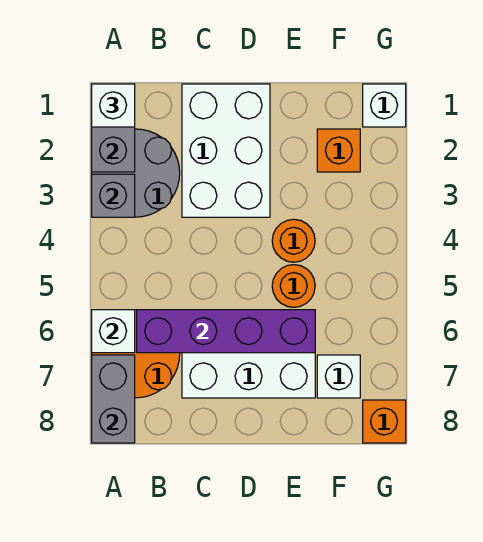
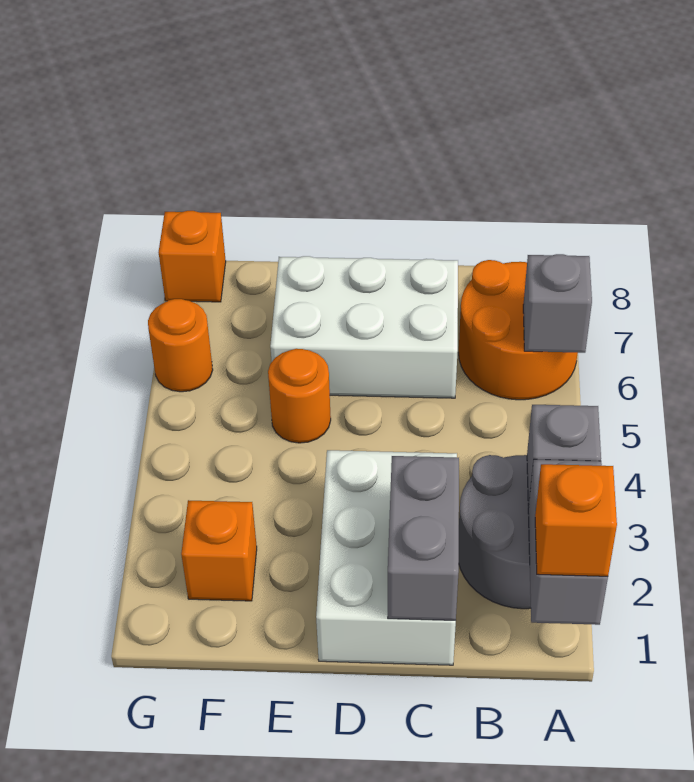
white 1x1 brick [92,84,135,127] -> orange 1x1 brick [535,464,617,576]
white 1x1 brick [92,310,135,353] -> grey 1x1 brick [523,254,592,353]
grey 1x2 brick [92,355,135,443] -> grey 1x2 brick moved to [388,456,459,620]
purple 1x4 brick [137,310,315,353] -> none
orange 1x1 round brick [272,219,315,262] -> orange 1x1 round brick moved to [148,299,213,392]
white 1x1 brick [317,355,360,398] -> none
white 1x1 brick [363,84,406,127] -> none

